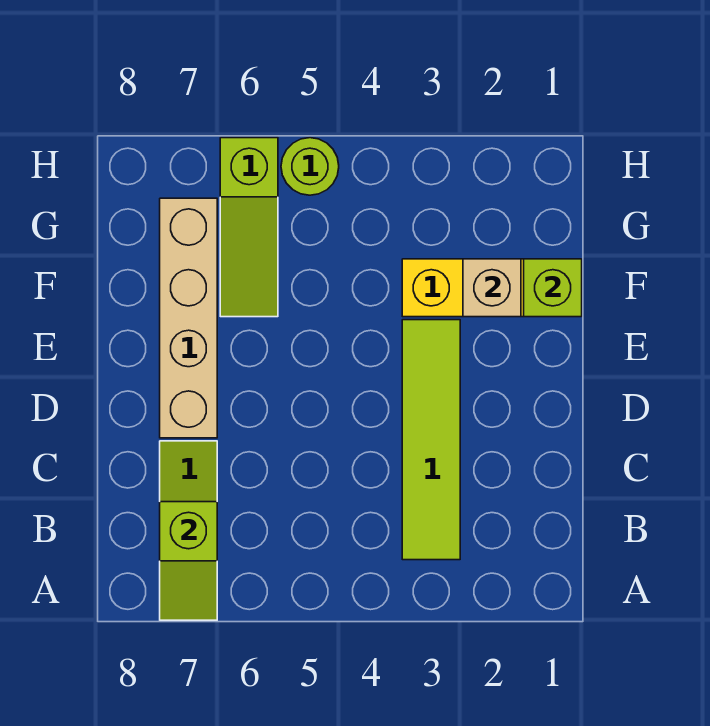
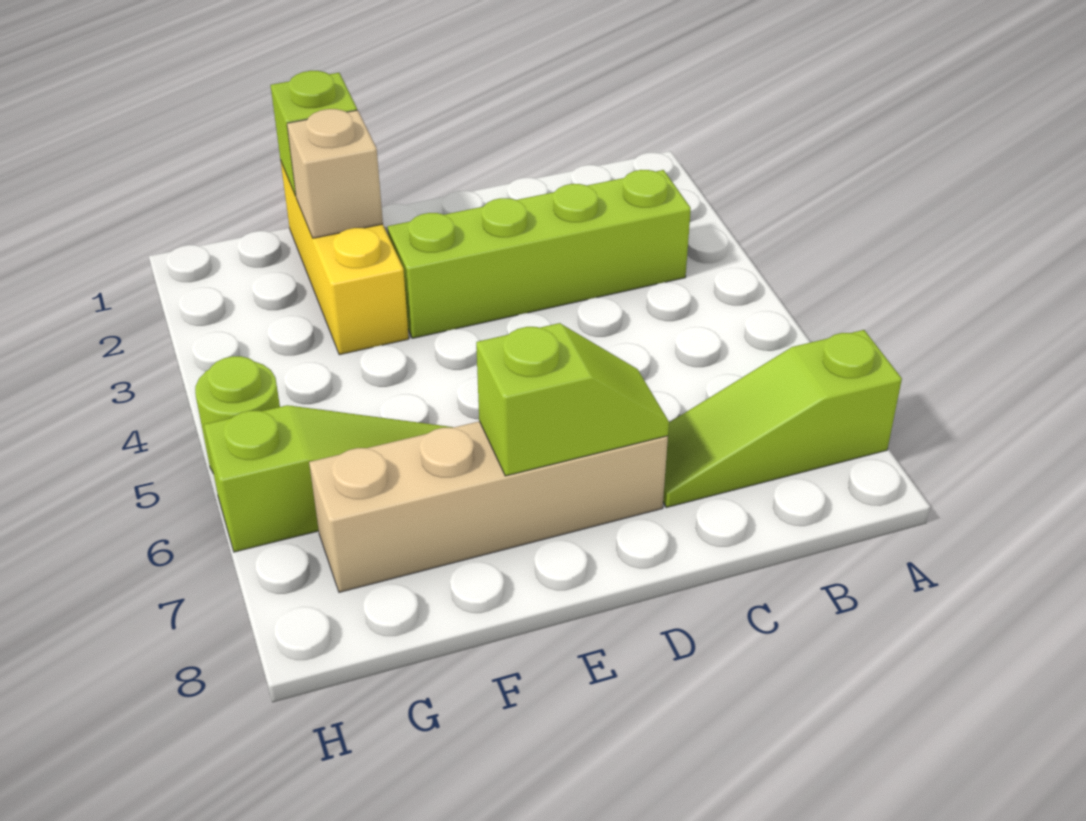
lime 1x2 slope [160,502,217,620] -> lime 1x2 slope moved to [476,323,669,476]
lime 1x4 tile [402,320,460,560] -> lime 1x4 brick [388,170,691,338]

